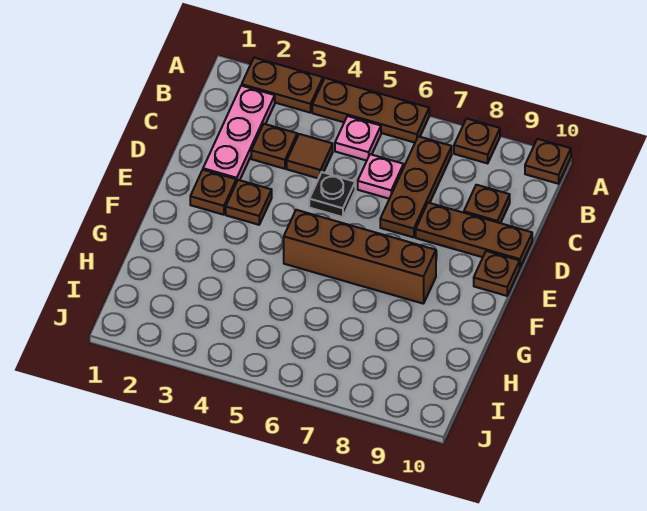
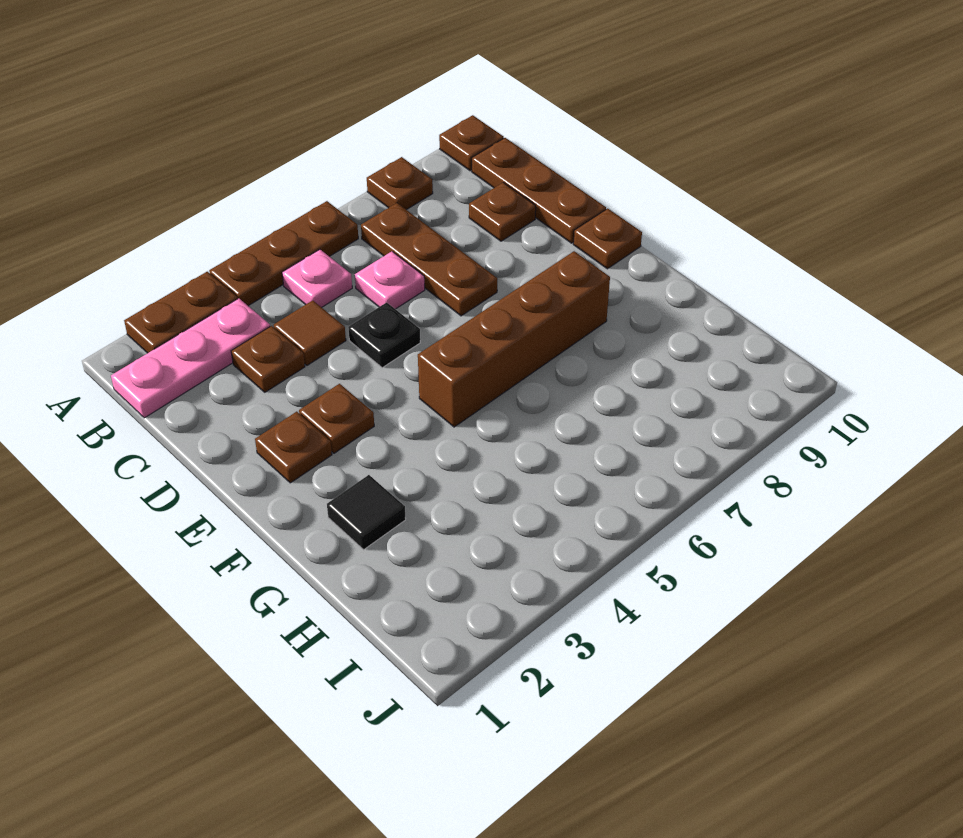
pink 1x3 plate [203,86,275,182] -> pink 1x3 plate turned to [111,298,270,418]
brown 1x3 plate [416,203,532,267] -> brown 1x3 plate turned to [472,138,606,243]
none -> black 1x1 tile [327,475,406,550]

